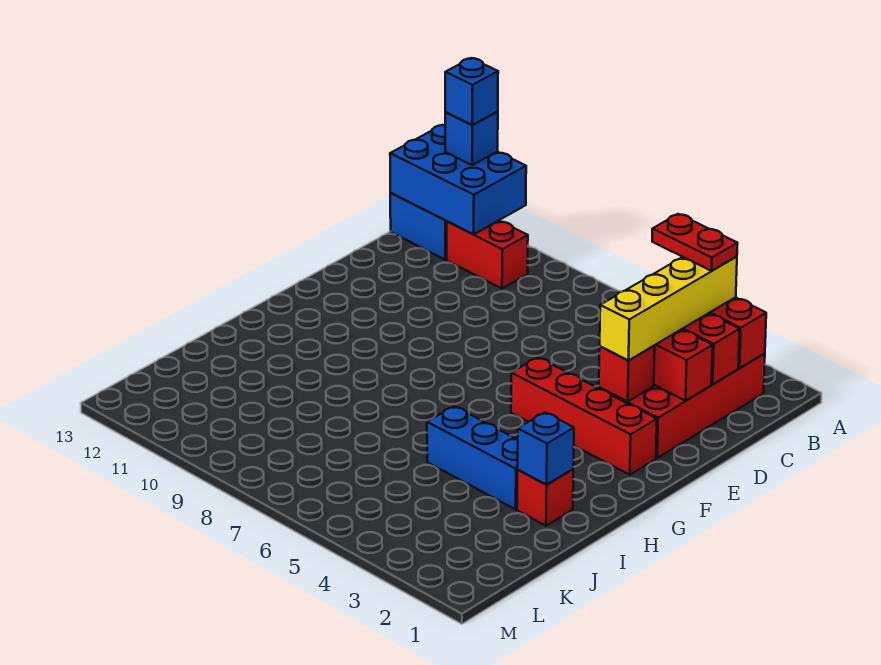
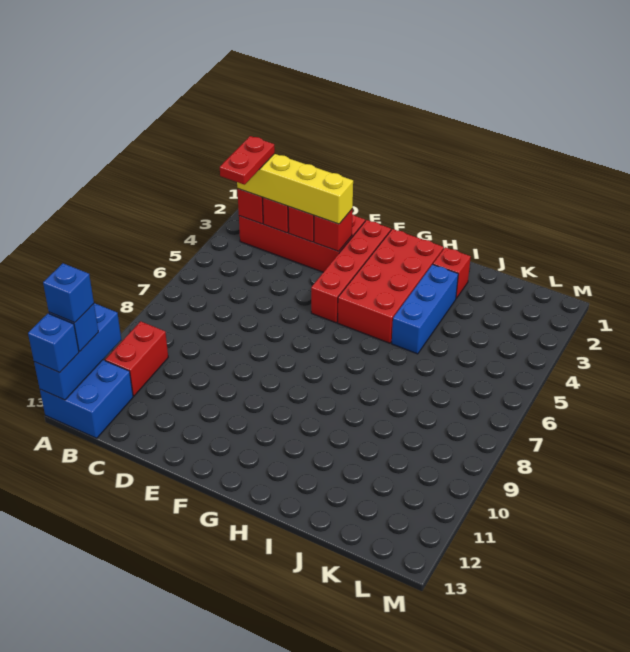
blue 2x3 brick [390,125,526,234] -> blue 1x3 brick [34,303,121,400]
none -> red 2x4 brick [338,229,444,343]
blue 1x1 brick [517,412,574,485] -> blue 1x1 brick moved to [28,314,79,372]

